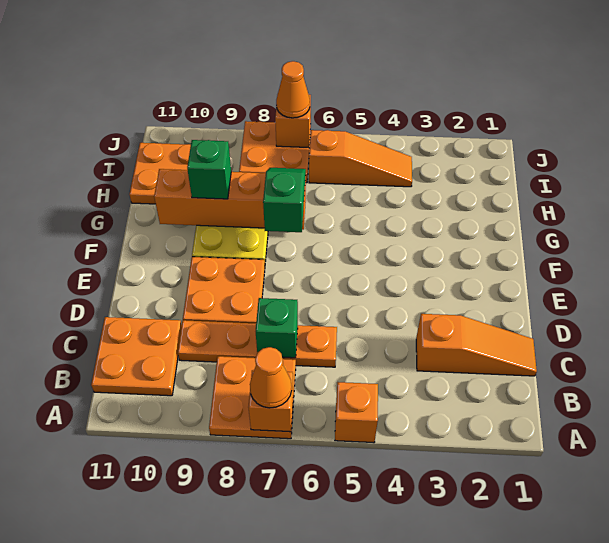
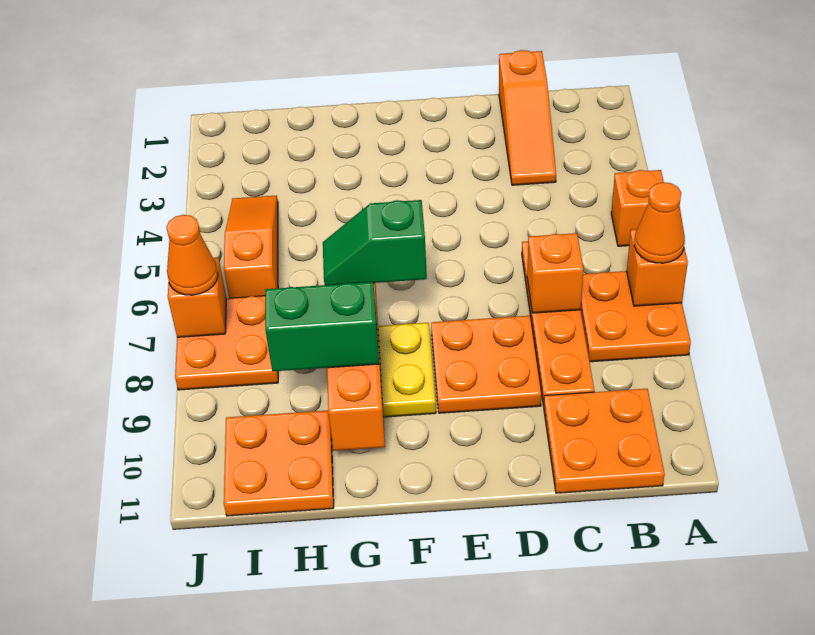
orange 1x3 slope [416,314,537,376] -> orange 1x3 slope turned to [499,50,556,185]
green 1x1 brick [256,298,298,358] -> orange 1x1 brick [527,233,583,313]
green 1x1 brick [187,140,232,199] -> green 1x2 brick [265,282,379,371]

